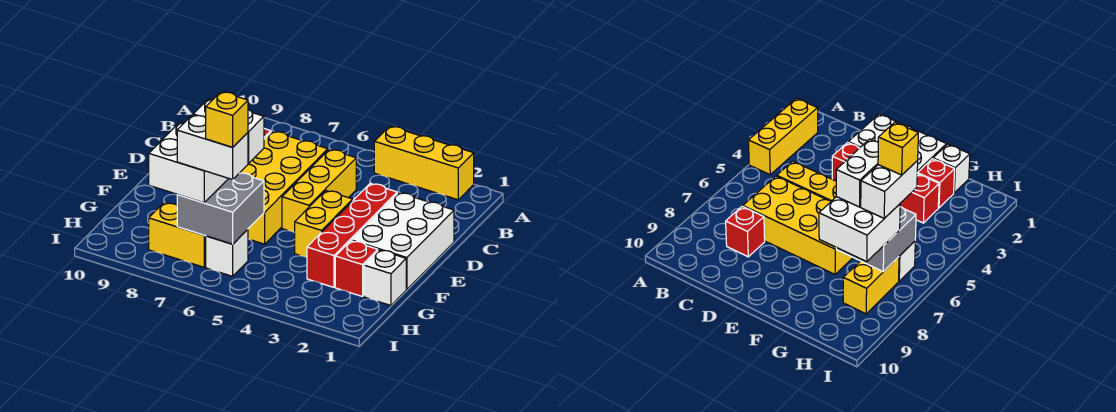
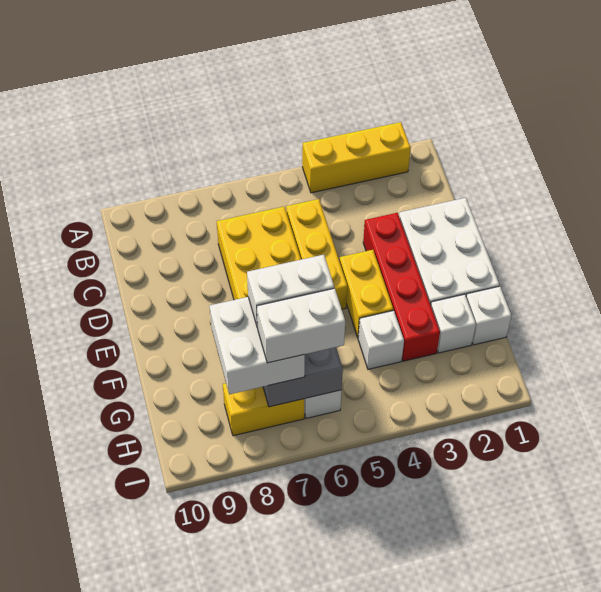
red 1x1 brick [726,207,765,257] -> none
red 1x1 brick [335,241,378,297] -> white 1x1 brick [431,294,476,353]
none -> white 1x1 brick [358,310,404,369]
yellow 1x1 brick [206,92,248,147] -> none

